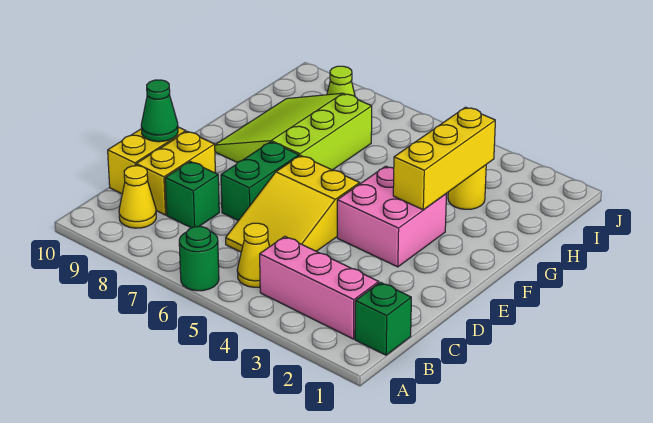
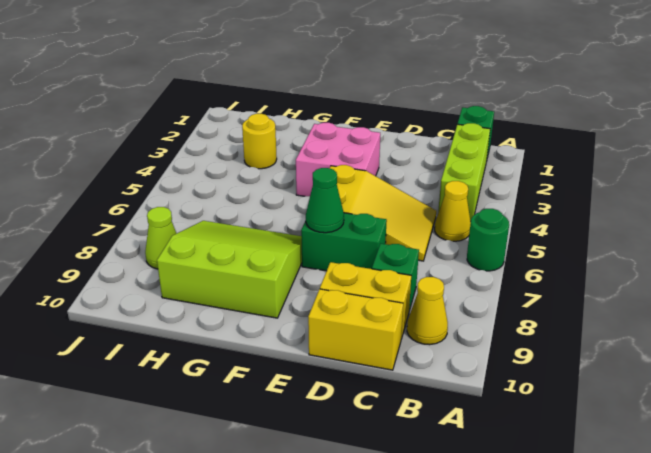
pink 1x3 brick [260,236,379,339] -> lime 1x3 brick [438,123,490,221]
green 1x1 cone [141,80,178,142] -> green 1x1 cone moved to [306,168,344,233]
yellow 1x3 brick [393,107,495,210] -> none
lime 3x3 slope [215,93,372,170] -> lime 3x3 slope turned to [157,221,302,318]

